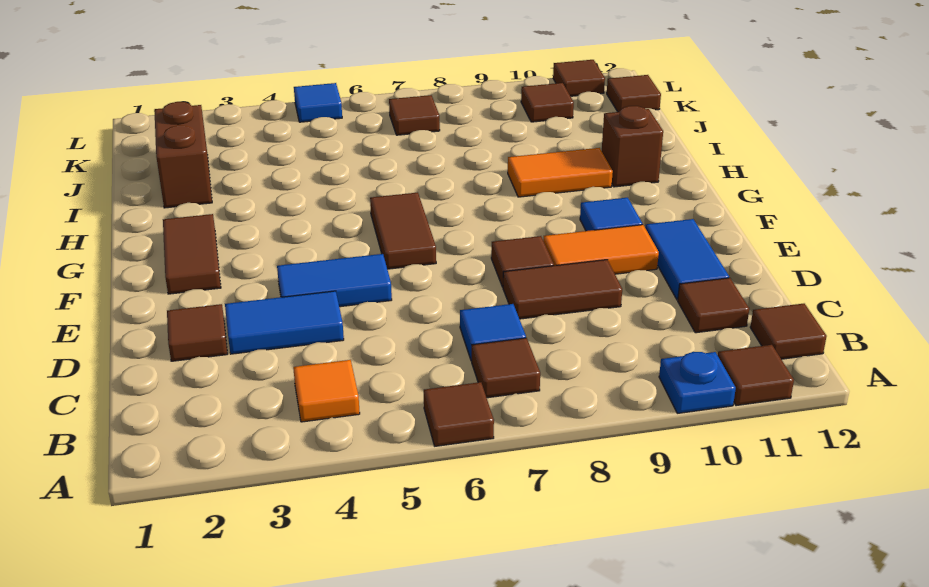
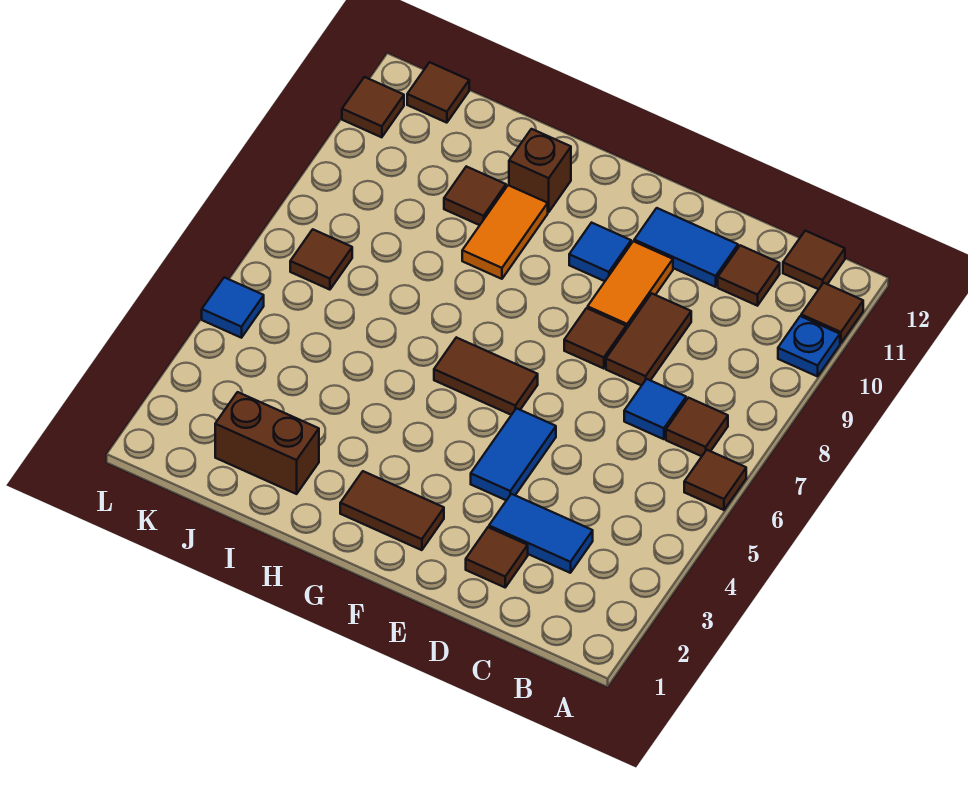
orange 1x1 tile [293,360,360,422] -> none
blue 1x2 tile [225,291,344,354] -> blue 1x2 tile turned to [489,494,593,573]
brown 1x1 tile [521,83,574,122] -> brown 1x1 tile moved to [444,166,506,225]

